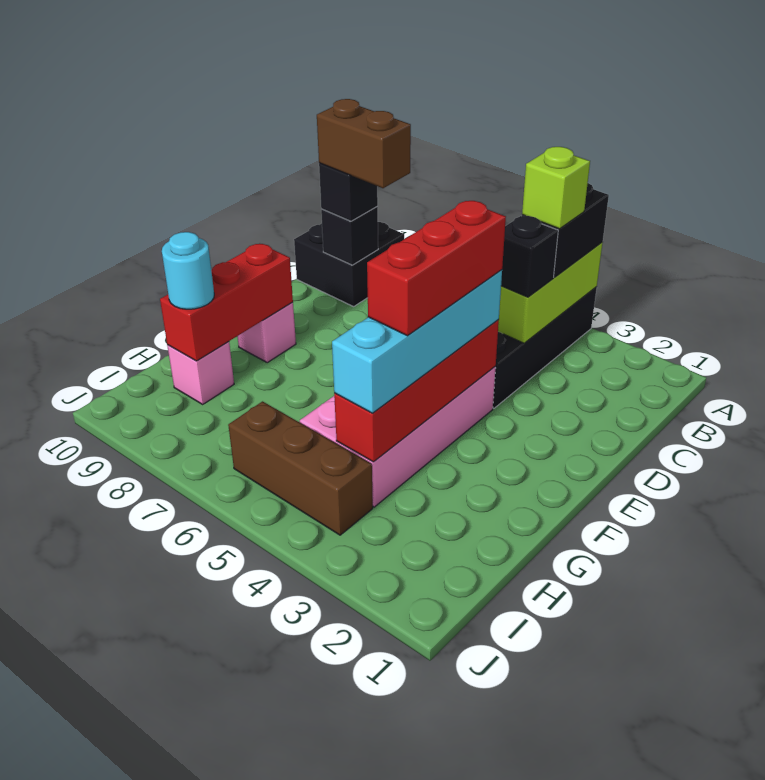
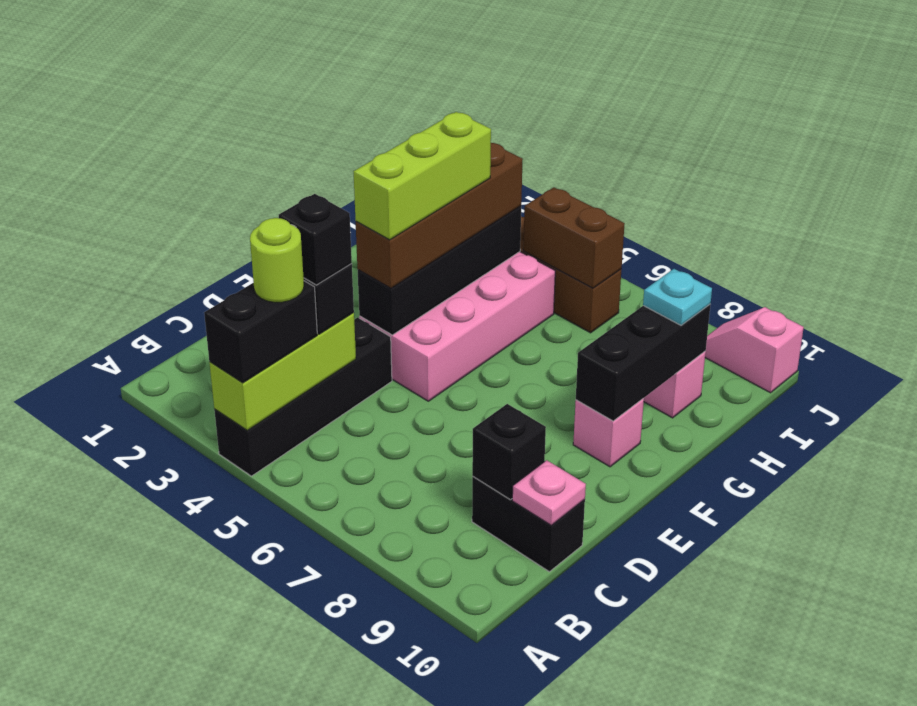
lime 1x1 brick [522,147,590,229] -> lime 1x1 round brick [250,218,304,302]
black 2x2 brick [294,222,404,307] -> black 1x2 brick [472,477,585,572]
brown 1x2 brick [317,99,411,188] -> brown 1x2 brick moved to [523,187,625,288]
black 1x1 brick [319,163,378,221] -> black 1x1 brick moved to [279,194,352,285]
none -> pink 1x1 plate [512,460,586,525]
red 1x4 brick [334,320,499,462] -> black 1x4 brick [358,206,521,335]
cyan 1x4 brick [332,270,502,413] -> brown 1x4 brick [356,143,523,288]
red 1x3 brick [367,201,506,336] -> lime 1x3 brick [353,112,491,240]
red 1x3 brick [160,244,293,361] -> black 1x3 brick [576,305,710,421]
cyan 1x1 round brick [162,232,214,309] -> cyan 1x1 plate [643,269,712,325]
none -> pink 1x2 slope [705,307,804,393]

